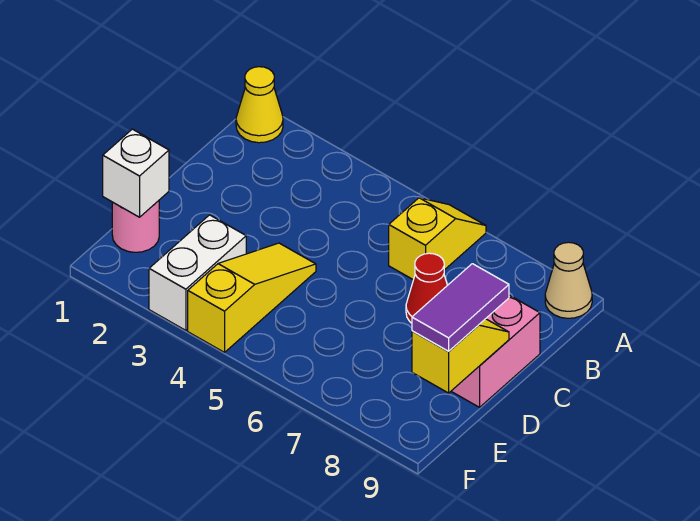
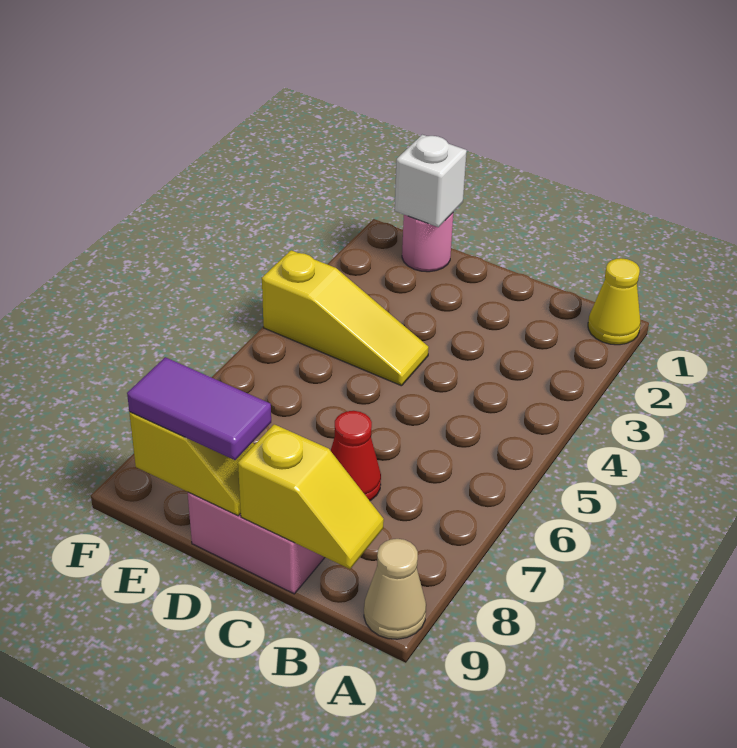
yellow 1x2 slope [389,198,486,280] -> yellow 1x2 slope moved to [238,424,384,569]
white 1x2 brick [149,215,246,330] -> none

